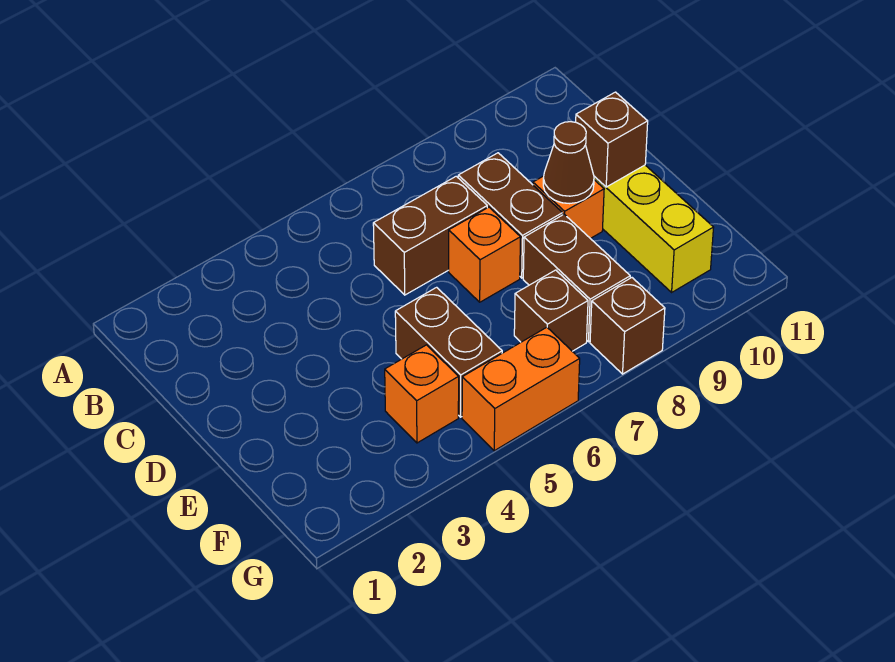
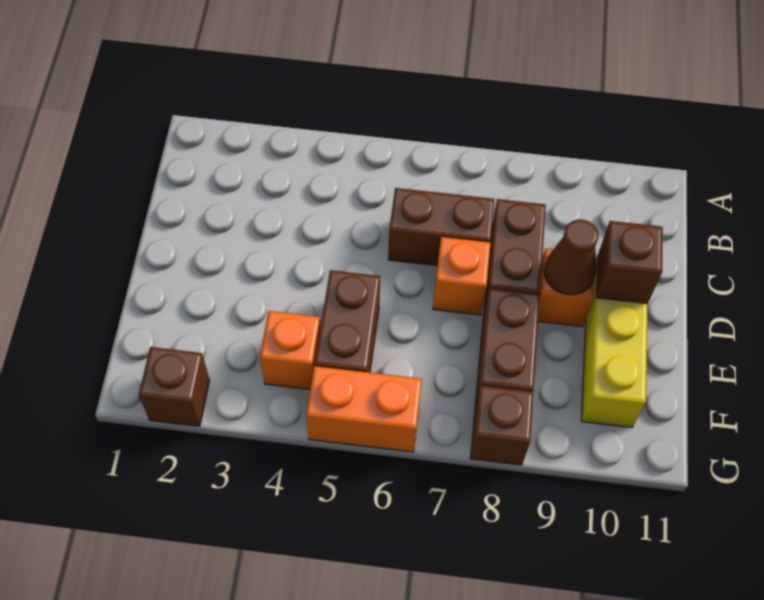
brown 1x1 brick [514,270,588,351] -> brown 1x1 brick moved to [139,347,210,426]

